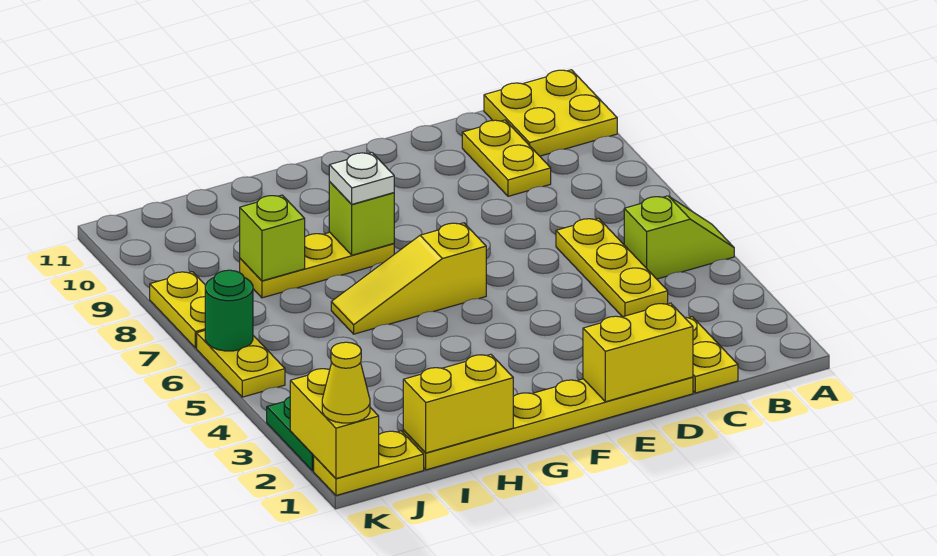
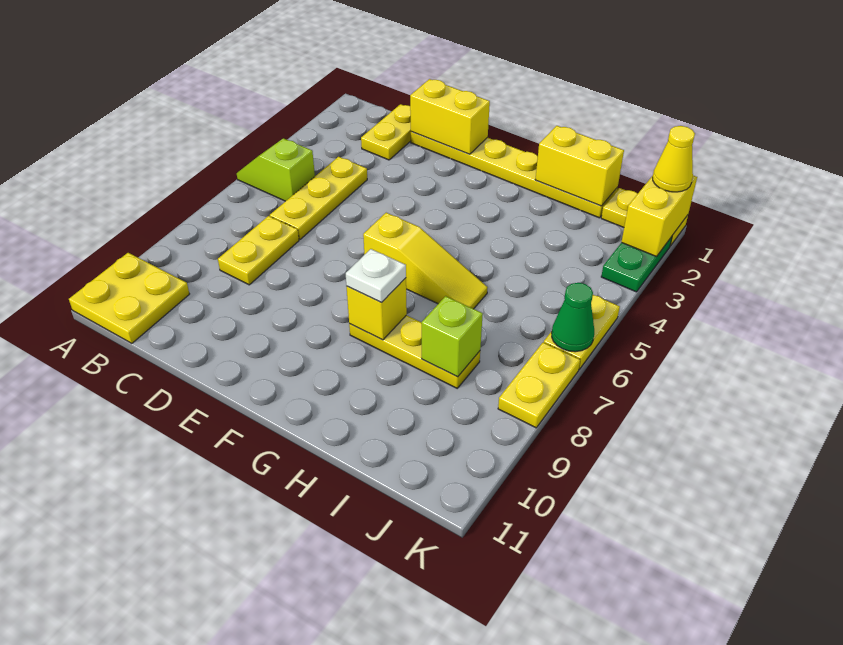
yellow 1x2 plate [462,120,551,196] -> yellow 1x2 plate moved to [218,216,299,285]
lime 1x1 brick [329,182,394,255] -> yellow 1x1 brick [347,278,407,340]
green 1x1 round brick [205,270,253,351] -> green 1x1 cone [552,283,594,352]

